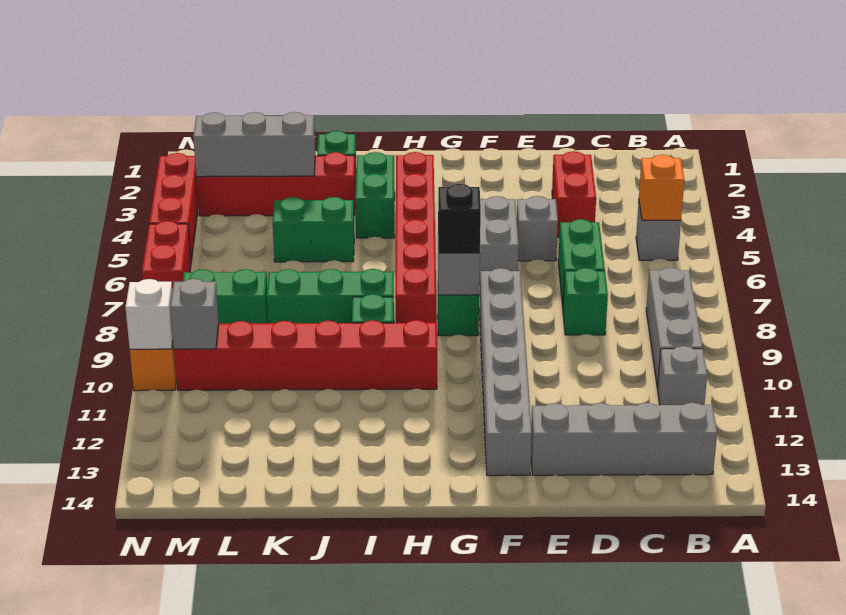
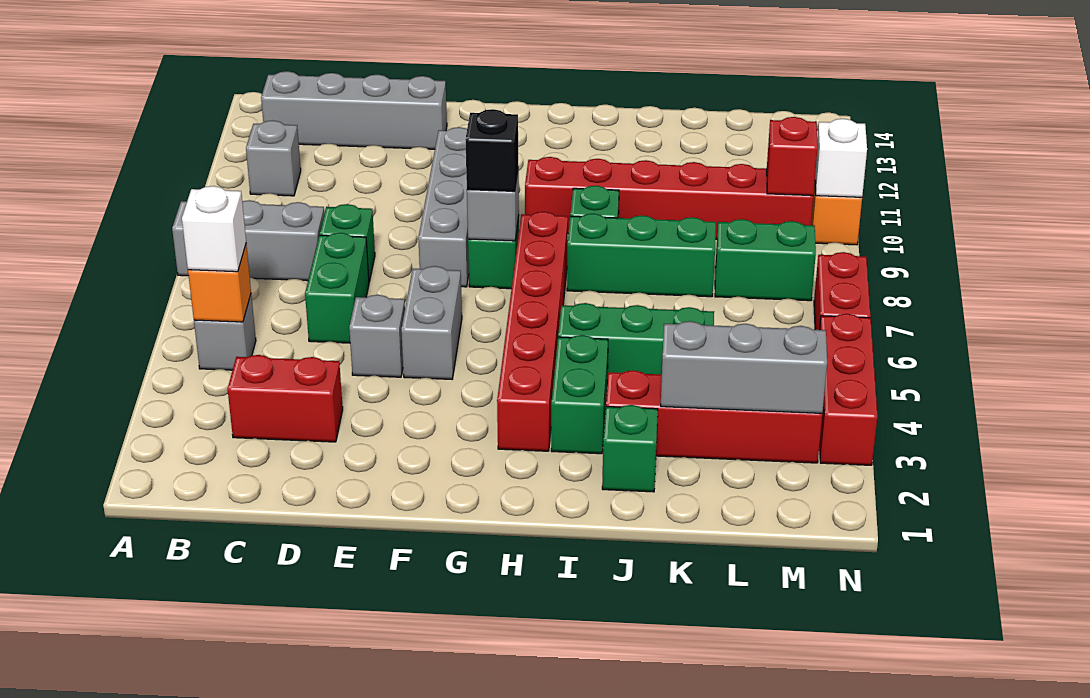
none -> white 1x1 brick [182,186,246,272]
grey 1x3 brick [646,268,703,388] -> grey 1x3 brick turned to [172,200,324,281]
red 1x2 brick [552,151,596,237] -> red 1x2 brick turned to [228,355,343,442]
grey 1x6 brick [479,268,532,476] -> grey 1x4 brick [418,127,469,287]
green 1x2 brick [273,197,354,262] -> green 1x3 brick [558,303,714,383]
grey 1x1 brick [170,279,219,349] -> red 1x1 brick [767,117,818,196]

